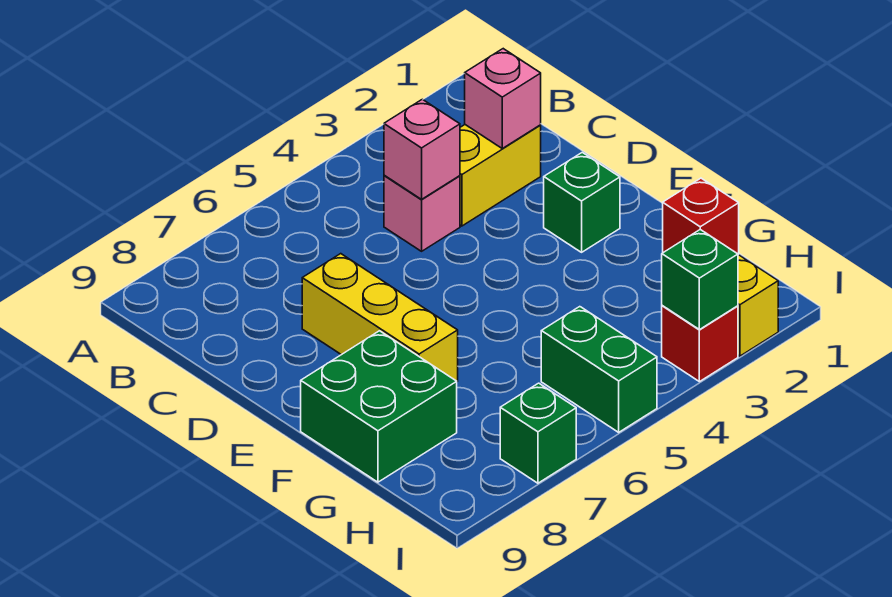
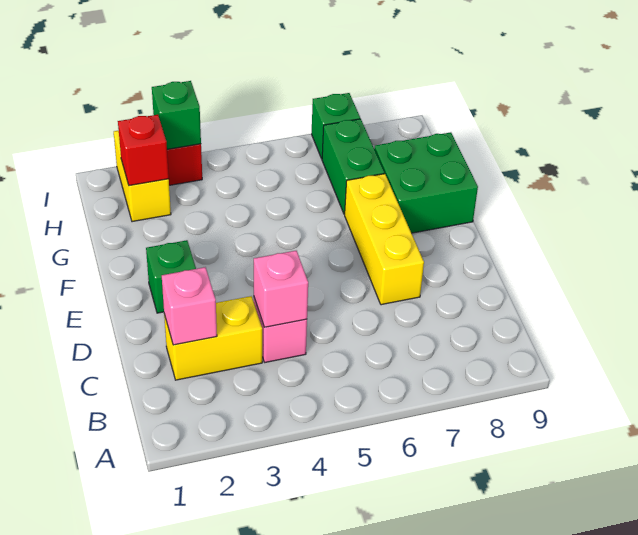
green 1x2 brick [541,307,657,432] -> green 1x2 brick moved to [322,119,384,214]

